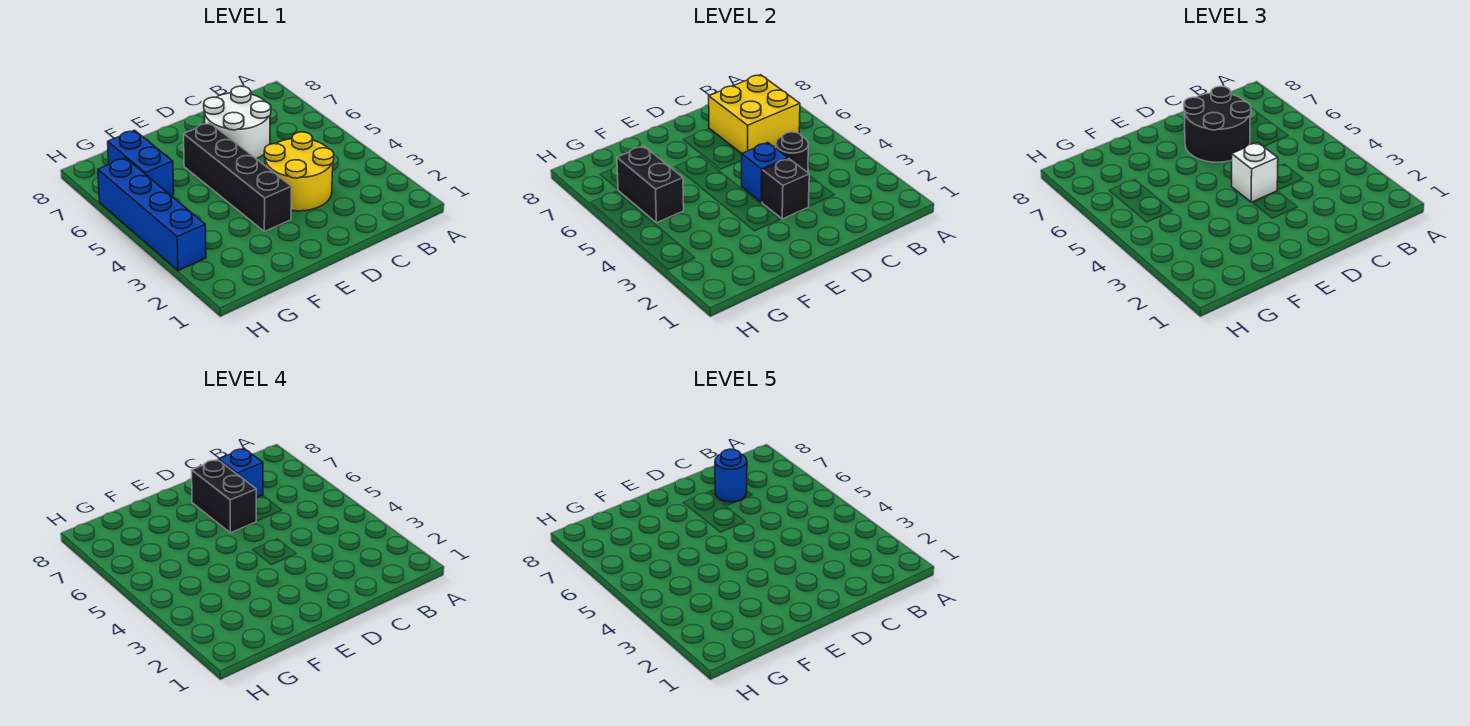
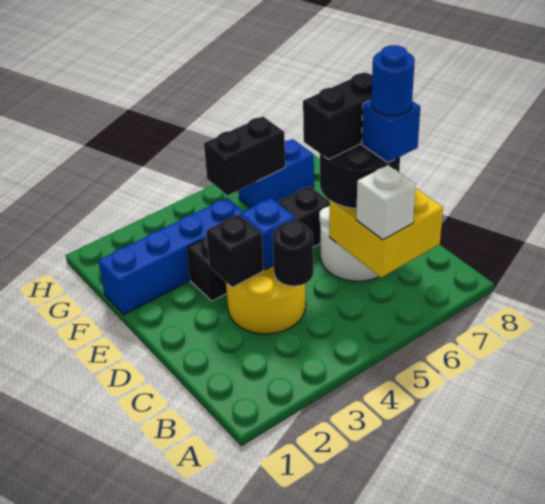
white 1x1 brick [1232,143,1278,202] -> white 1x1 brick moved to [356,165,416,240]
blue 1x4 brick [98,158,206,271] -> blue 1x4 brick moved to [98,198,244,315]

